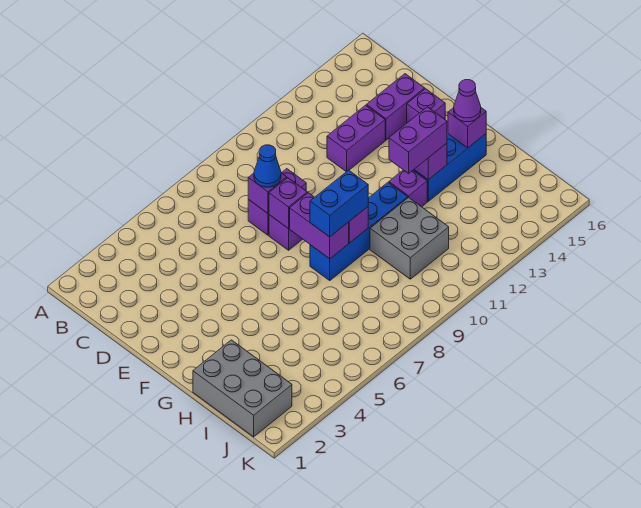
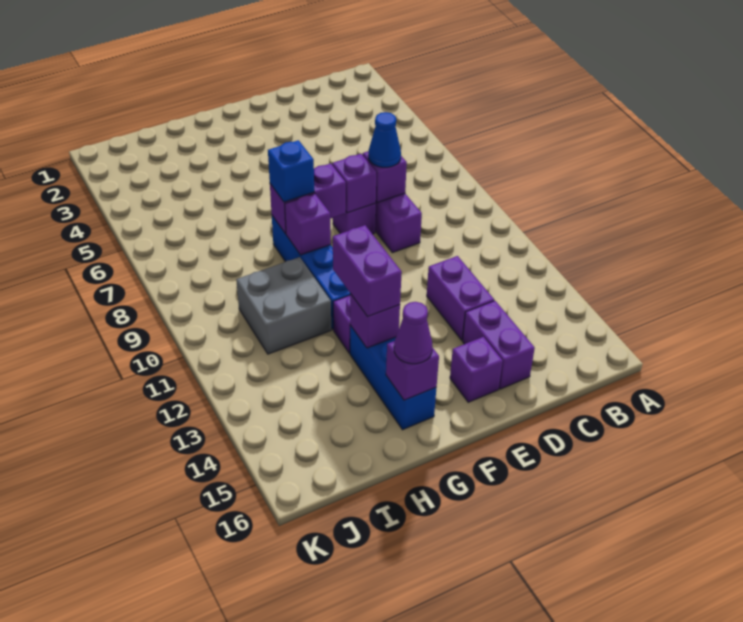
blue 1x2 brick [310,170,368,237] -> blue 1x1 brick [268,140,314,202]
grey 2x3 brick [193,340,292,437] -> none

